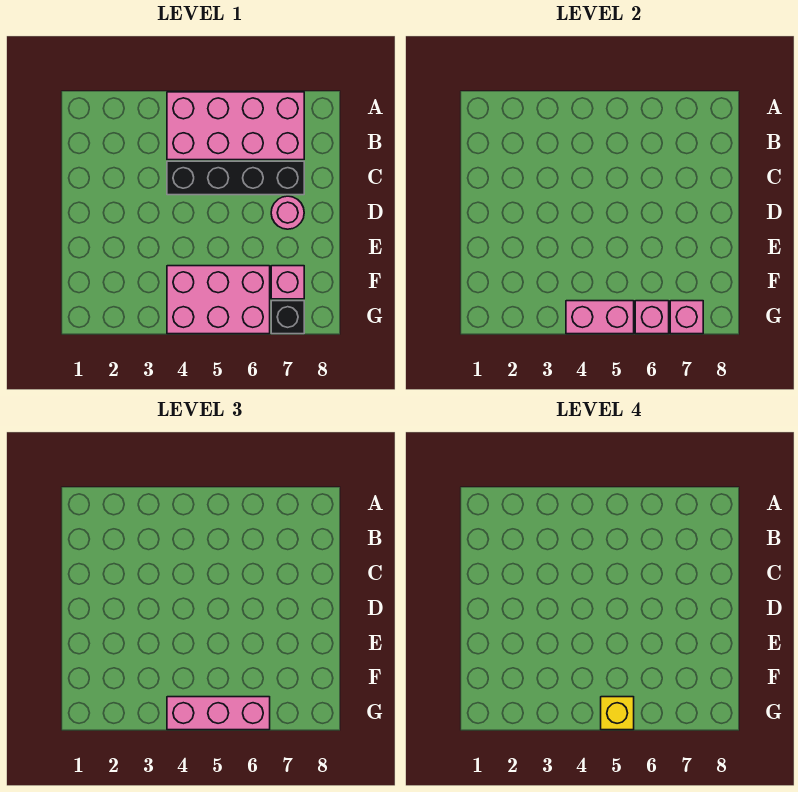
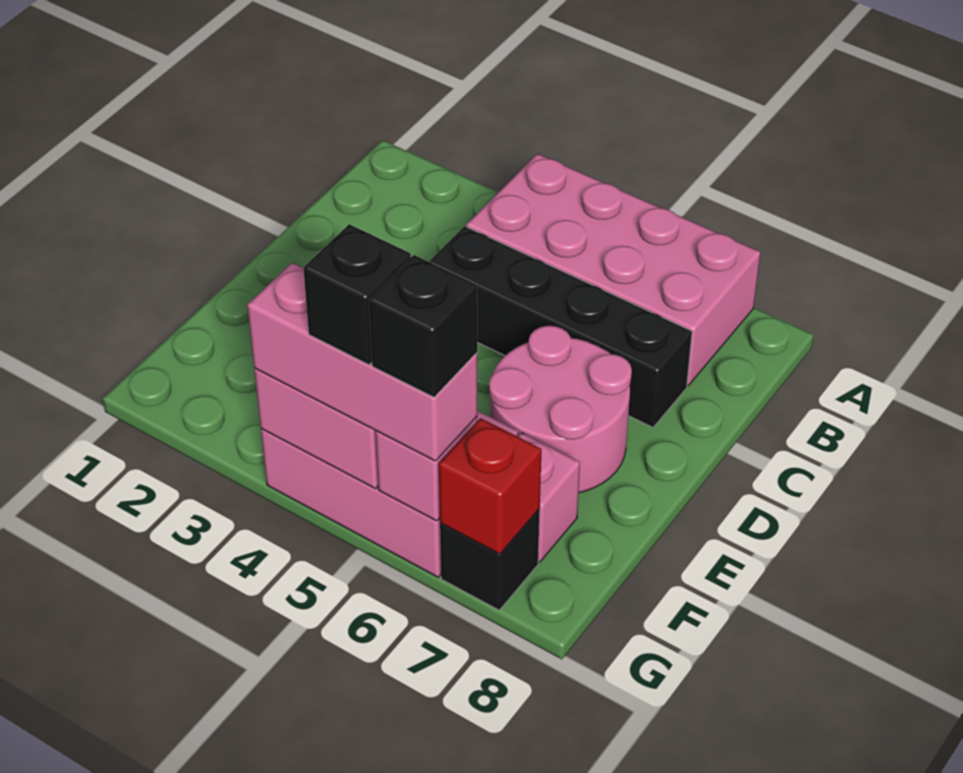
pink 1x1 round brick [271,196,304,229] -> pink 2x2 round brick [489,326,632,493]
yellow 1x1 brick [601,697,634,730] -> black 1x1 brick [303,224,411,365]
none -> black 1x1 brick [369,255,477,397]
pink 1x1 brick [670,301,703,334] -> red 1x1 brick [439,418,542,554]

